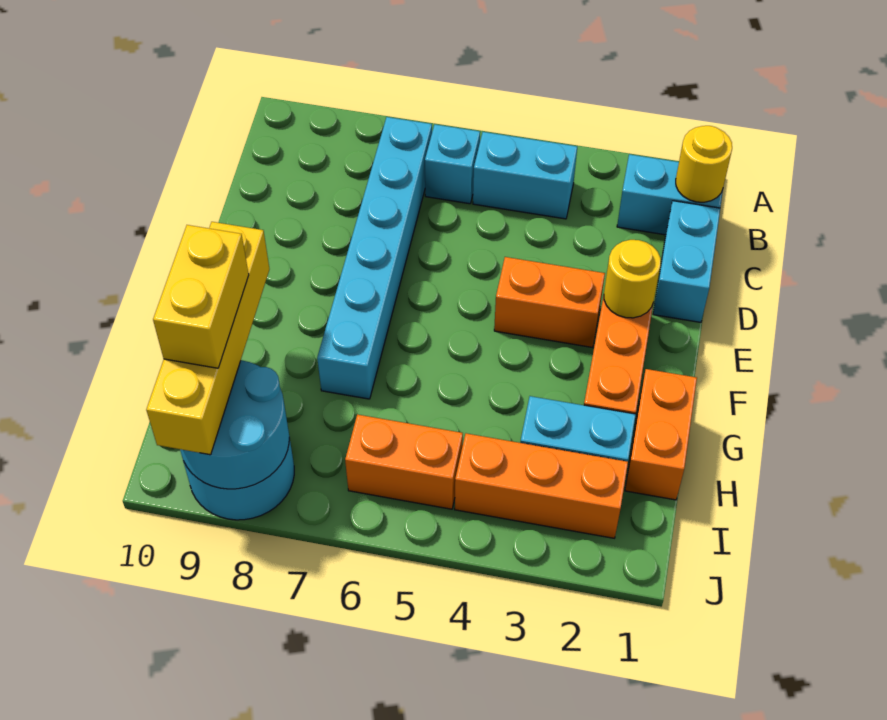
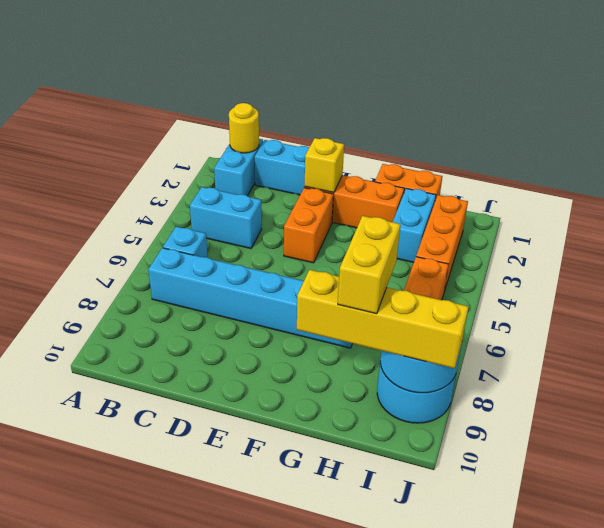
cyan 1x2 brick [473,132,577,219] -> cyan 1x2 brick turned to [190,187,262,248]
yellow 1x1 round brick [604,240,661,318] -> yellow 1x1 brick [305,138,344,193]
yellow 1x2 brick [153,225,249,368] -> yellow 1x2 brick turned to [338,216,401,314]

